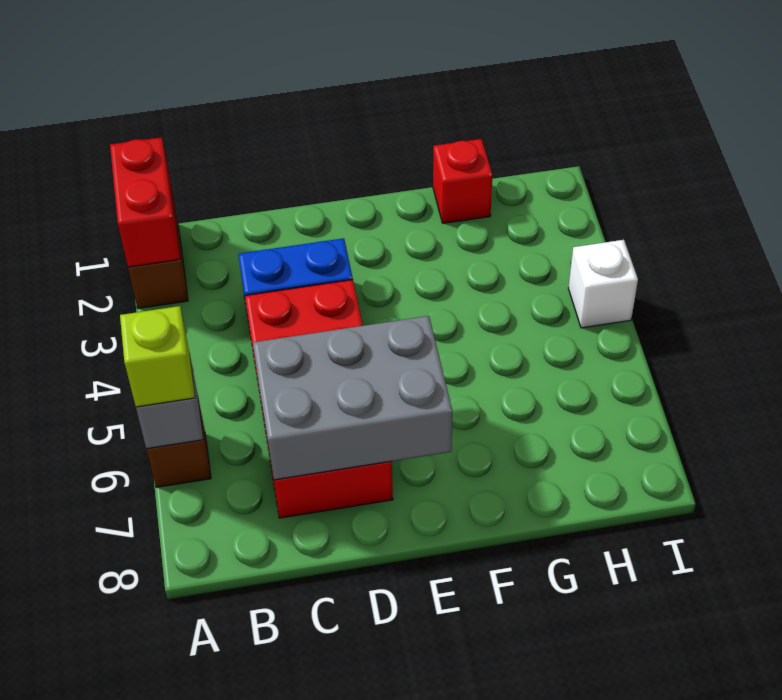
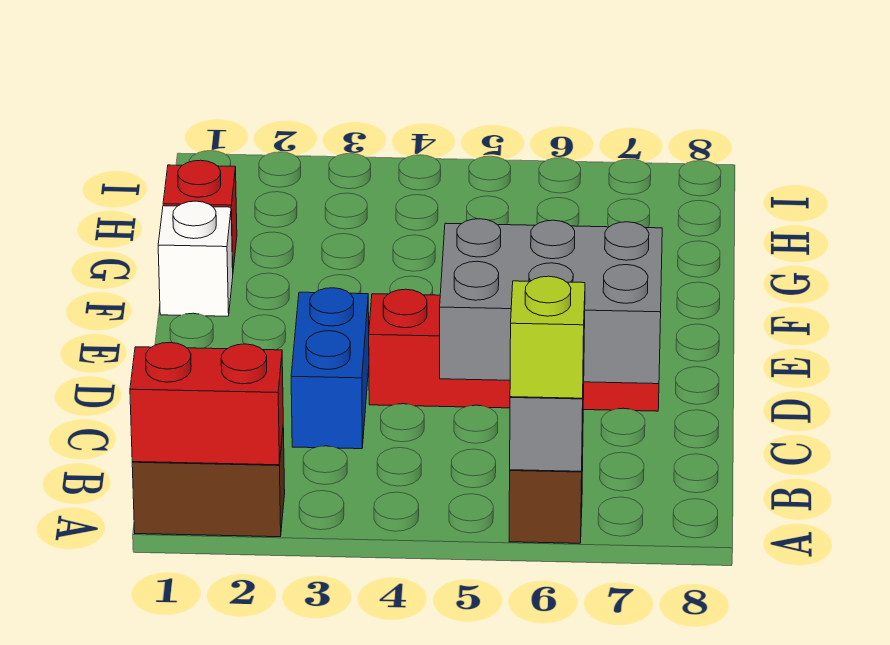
red 2x4 brick [245,280,393,518] -> red 1x4 brick [369,289,659,411]
grey 2x3 brick [253,316,452,480] -> grey 2x3 brick turned to [440,219,662,384]
white 1x1 brick [568,240,638,328] -> white 1x1 brick moved to [158,201,233,316]

